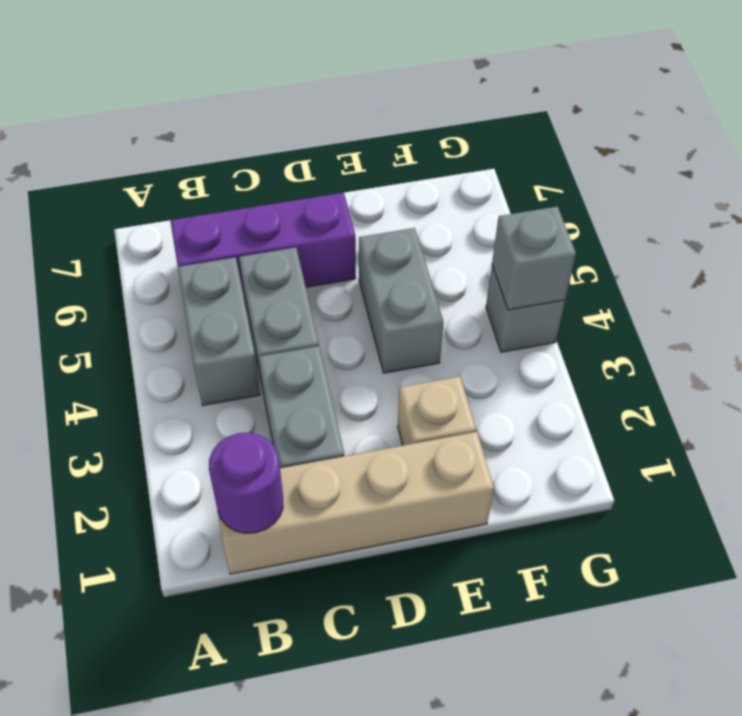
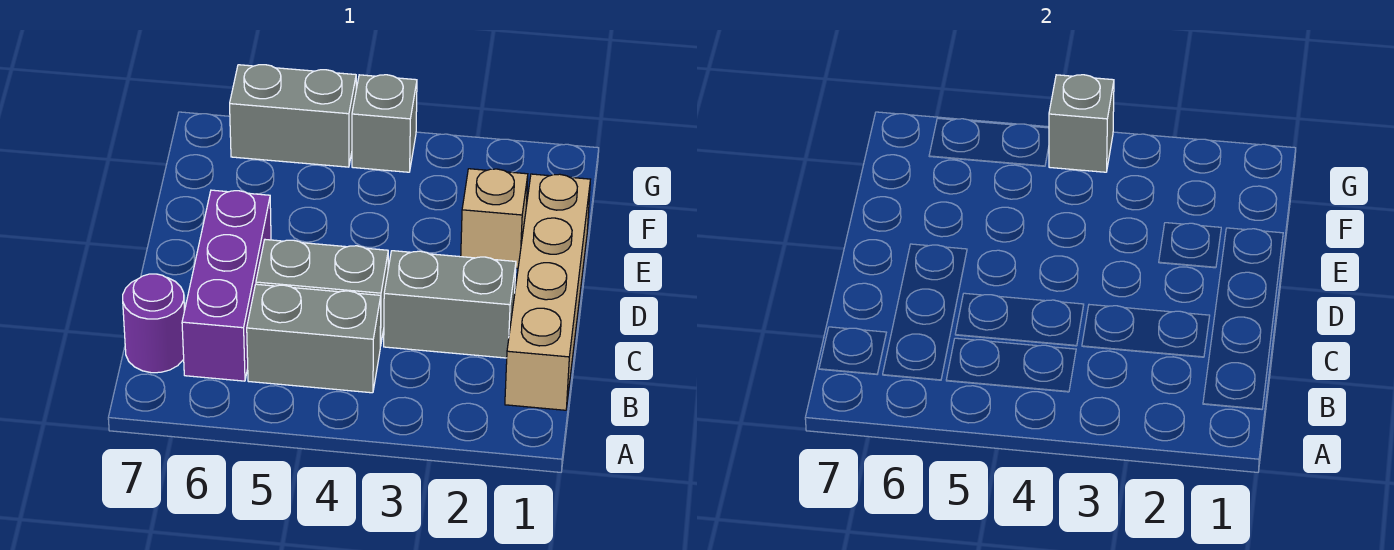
purple 1x1 round brick [209,433,283,533] -> purple 1x1 round brick moved to [123,274,184,373]
grey 1x2 brick [359,228,444,373] -> grey 1x2 brick moved to [230,65,356,167]

